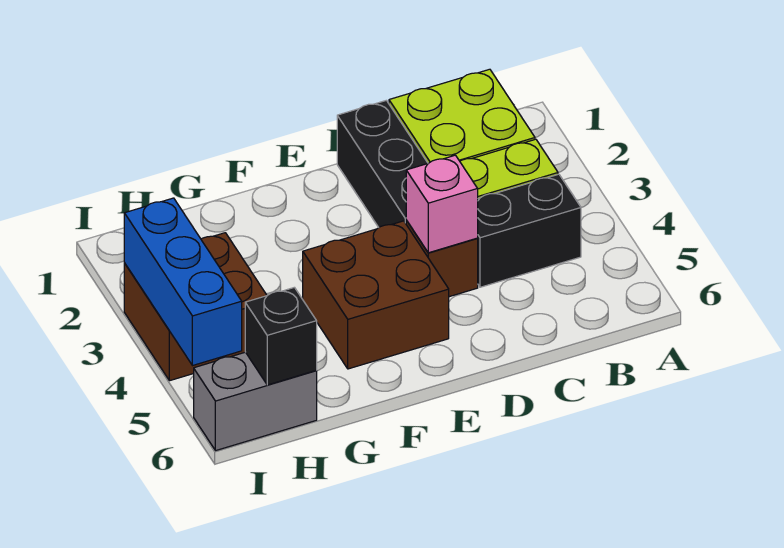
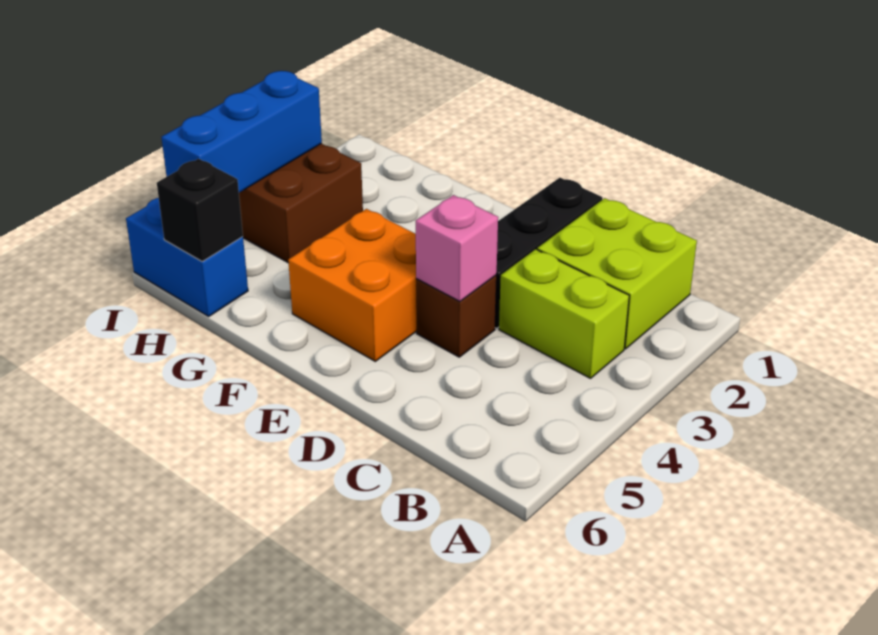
black 1x2 brick [477,174,581,287] -> none
brown 2x2 brick [303,221,449,369] -> orange 2x2 brick [288,209,417,361]
grey 1x2 brick [194,352,317,451] -> blue 1x2 brick [126,198,248,316]

